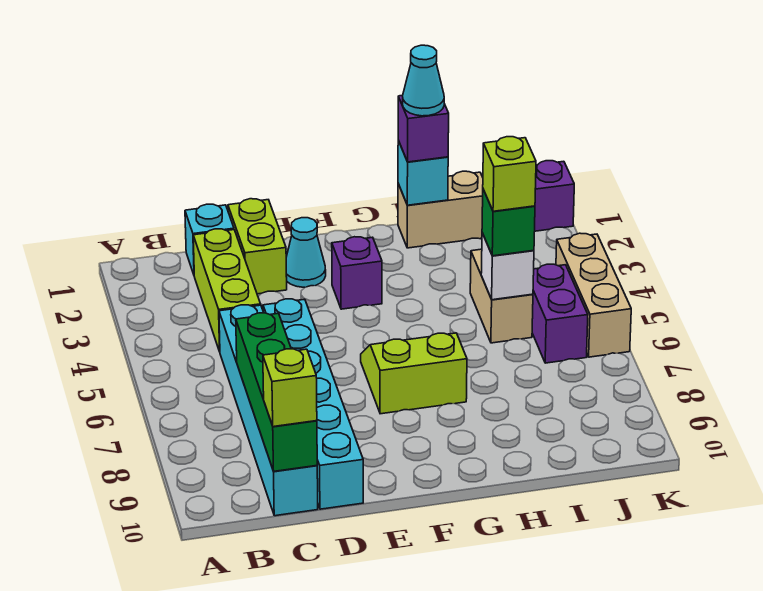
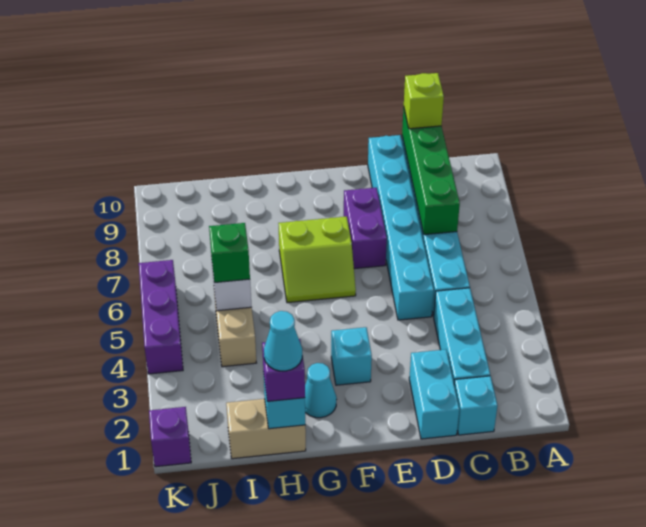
lime 1x3 brick [193,229,261,352] -> cyan 1x3 brick [434,288,490,383]
lime 1x2 brick [228,199,287,294] -> cyan 1x2 brick [409,349,459,439]
cyan 1x1 cone [286,218,326,287] -> cyan 1x1 cone moved to [305,363,337,418]
purple 1x1 brick [332,237,382,309] -> cyan 1x1 brick [331,327,372,385]
lime 1x1 brick [483,137,536,211] -> none
purple 1x2 brick [532,264,588,363] -> purple 1x2 brick moved to [344,188,387,269]
tan 1x3 brick [556,233,631,357] -> purple 1x3 brick [139,260,183,374]

